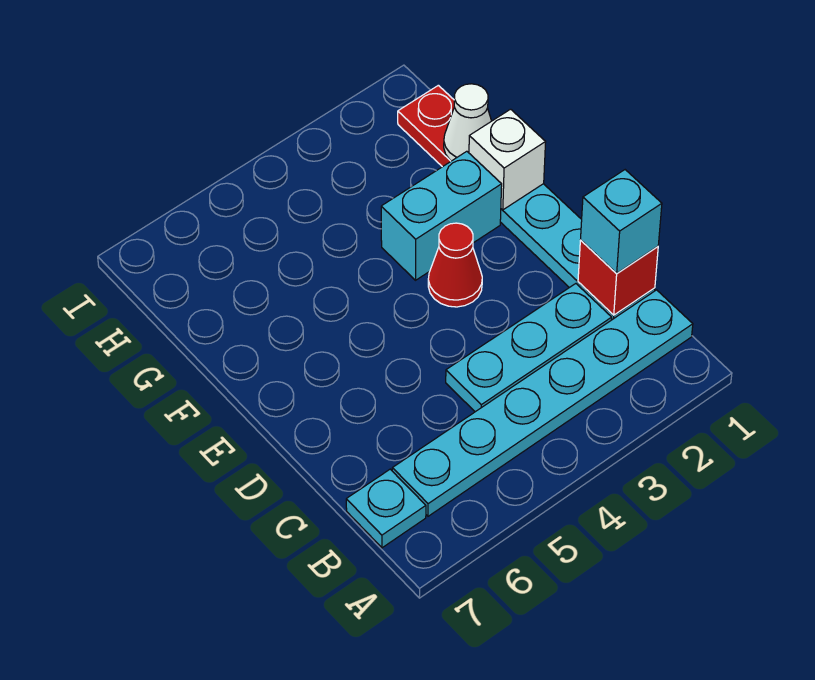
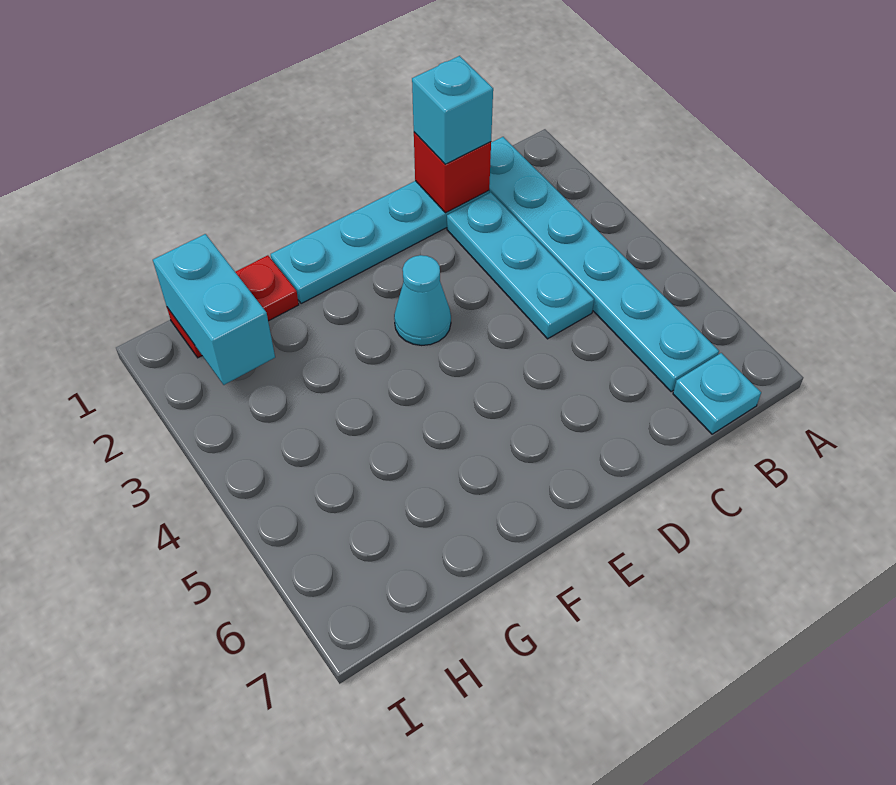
red 1x1 cone [428,223,482,307] -> cyan 1x1 cone [394,255,451,345]
white 1x1 brick [469,109,546,210] -> none
cyan 1x2 brick [381,151,502,280] -> cyan 1x2 brick moved to [153,234,275,385]
white 1x1 cone [444,84,491,161] -> none

